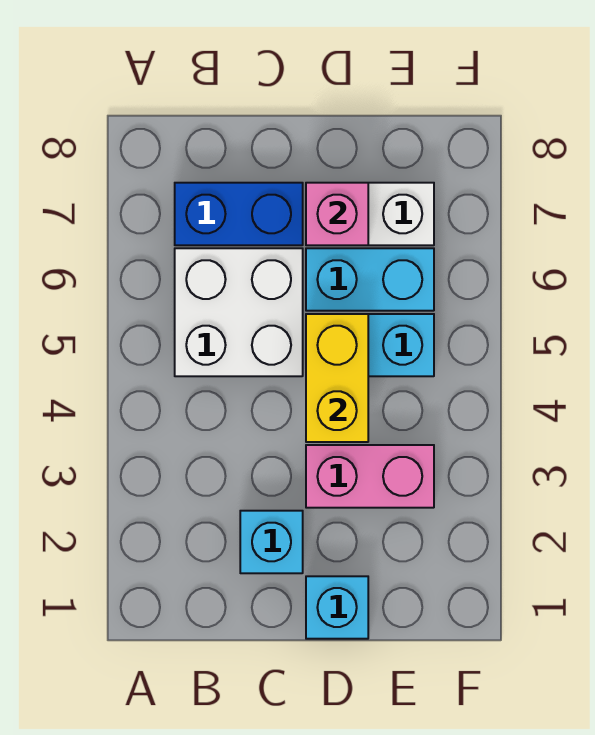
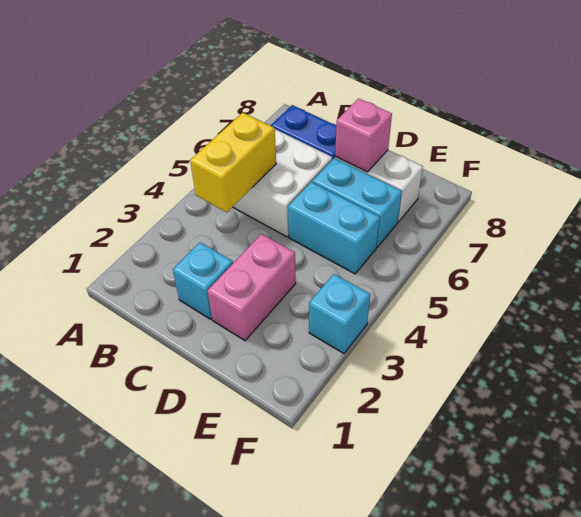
cyan 1x1 brick [306,576,368,639] -> cyan 1x1 brick moved to [309,274,370,353]
pink 1x2 brick [306,445,434,508] -> pink 1x2 brick turned to [207,234,296,341]
yellow 1x2 brick [306,314,368,442] -> yellow 1x2 brick moved to [190,113,276,212]

